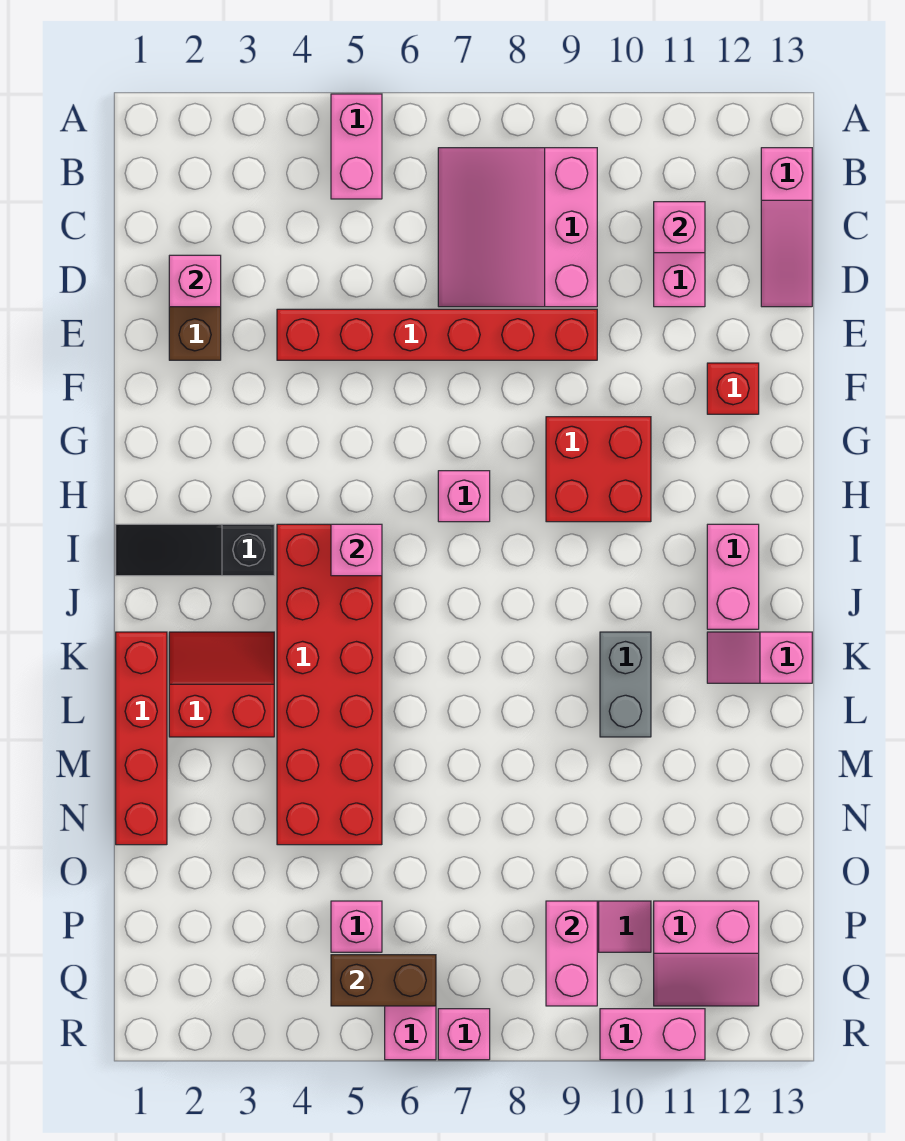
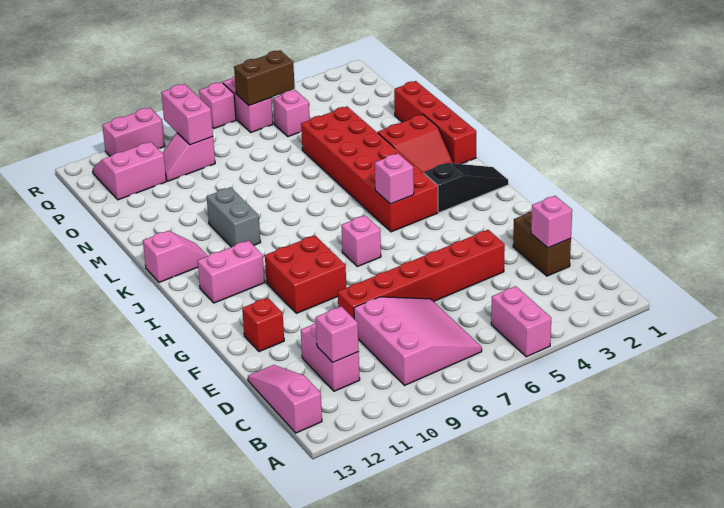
pink 1x2 brick [707,524,759,629] -> pink 1x2 brick turned to [198,241,265,303]

